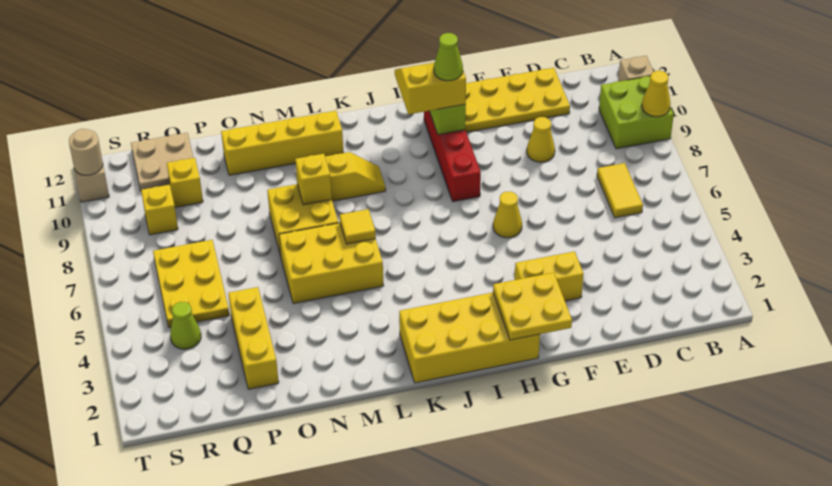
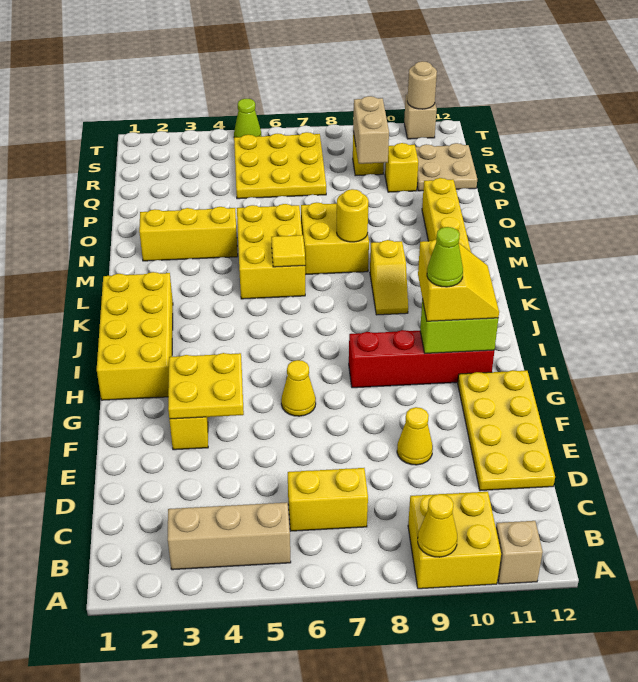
lime 2x2 brick [599,76,674,149] -> yellow 2x2 brick [408,492,501,589]
none -> tan 1x3 brick [168,502,291,570]
yellow 1x2 tile [597,163,643,218] -> yellow 1x2 brick [288,468,368,531]
yellow 2x2 plate [493,273,572,340] -> yellow 2x2 plate moved to [168,353,244,419]
yellow 1x1 brick [295,154,332,205] -> yellow 1x1 round brick [337,189,369,242]
yellow 1x3 brick [228,287,279,389] -> yellow 1x3 brick moved to [139,207,238,261]
yellow 2x3 plate [153,240,229,327] -> yellow 3x3 plate [234,132,326,199]
none -> tan 1x2 brick [353,96,389,164]
lime 1x1 cone [170,302,201,349] -> lime 1x1 cone moved to [234,99,261,137]

